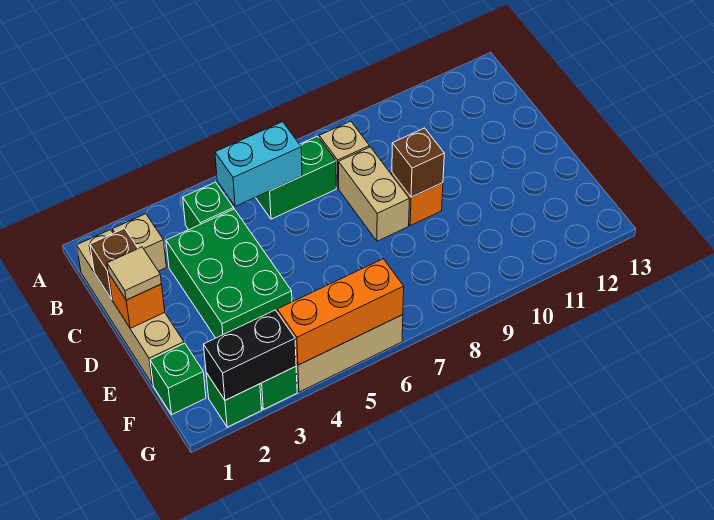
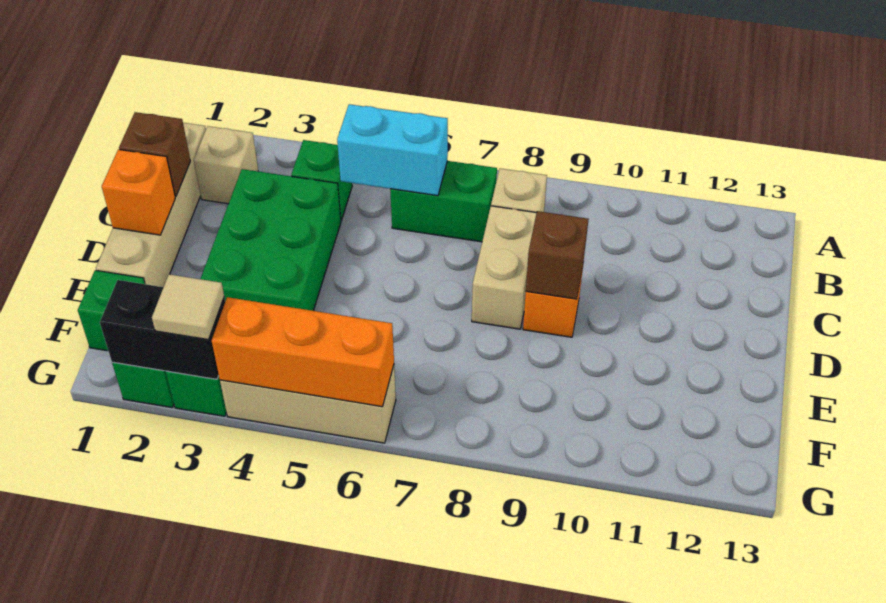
tan 1x1 tile [107,247,161,300] -> tan 1x1 tile moved to [152,274,224,340]

